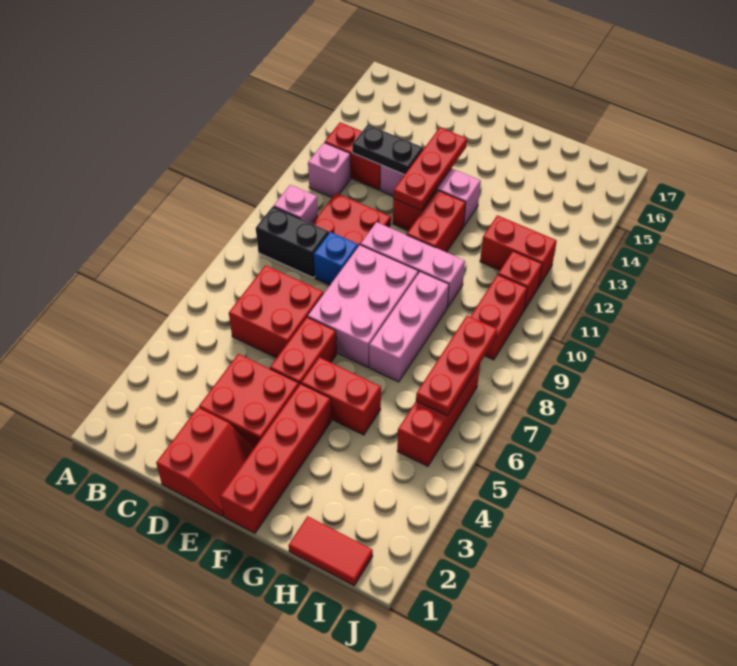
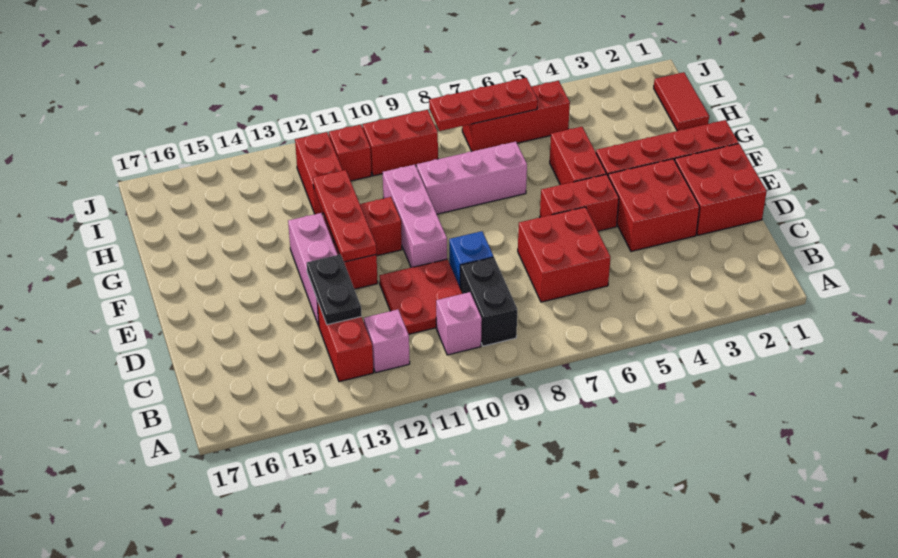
red 2x2 slope [156,408,254,516] -> red 2x2 brick [675,144,767,235]
pink 2x3 brick [308,245,418,367] -> none
red 1x3 plate [394,127,467,210] -> red 1x3 plate turned to [313,170,376,262]

